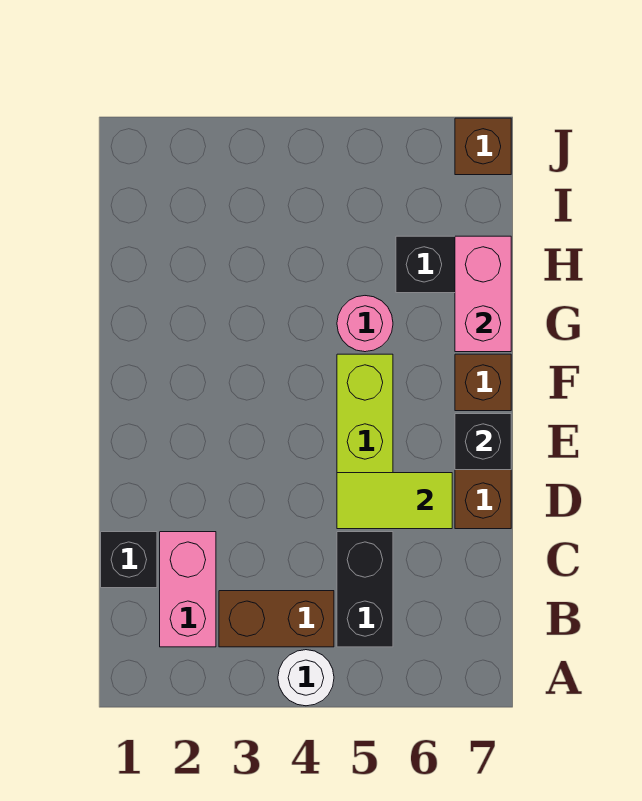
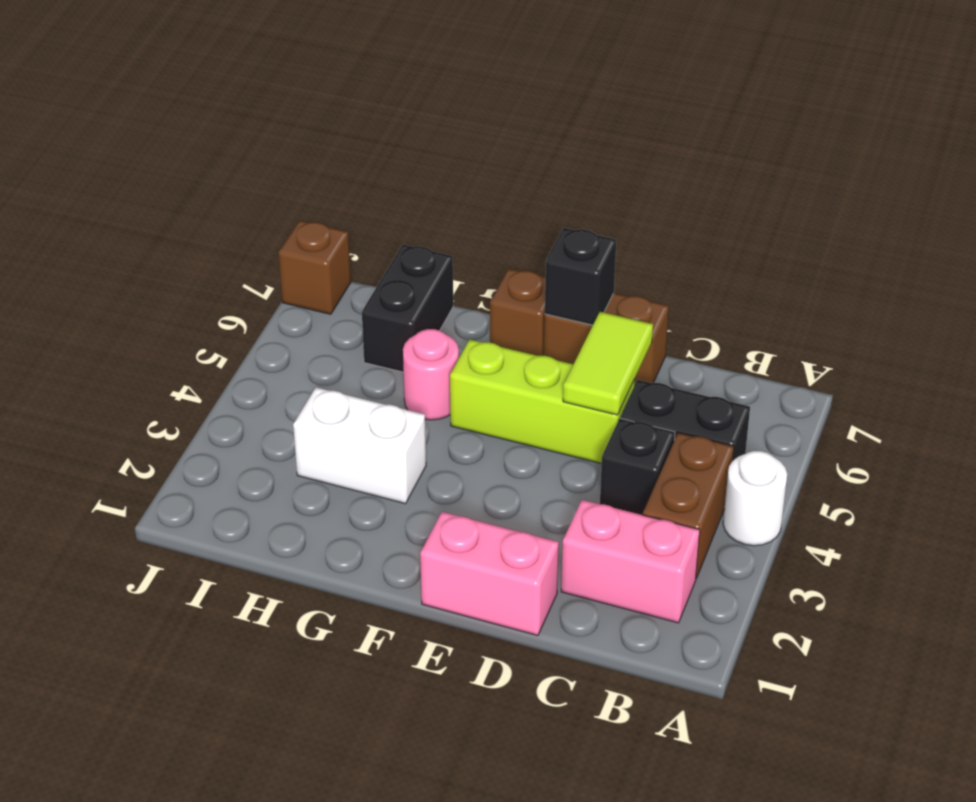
black 1x1 brick [101,532,157,588] -> black 1x1 brick moved to [600,418,675,515]
none -> white 1x2 brick [293,387,426,504]
pink 1x2 brick [455,236,511,352] -> pink 1x2 brick moved to [420,512,559,635]

